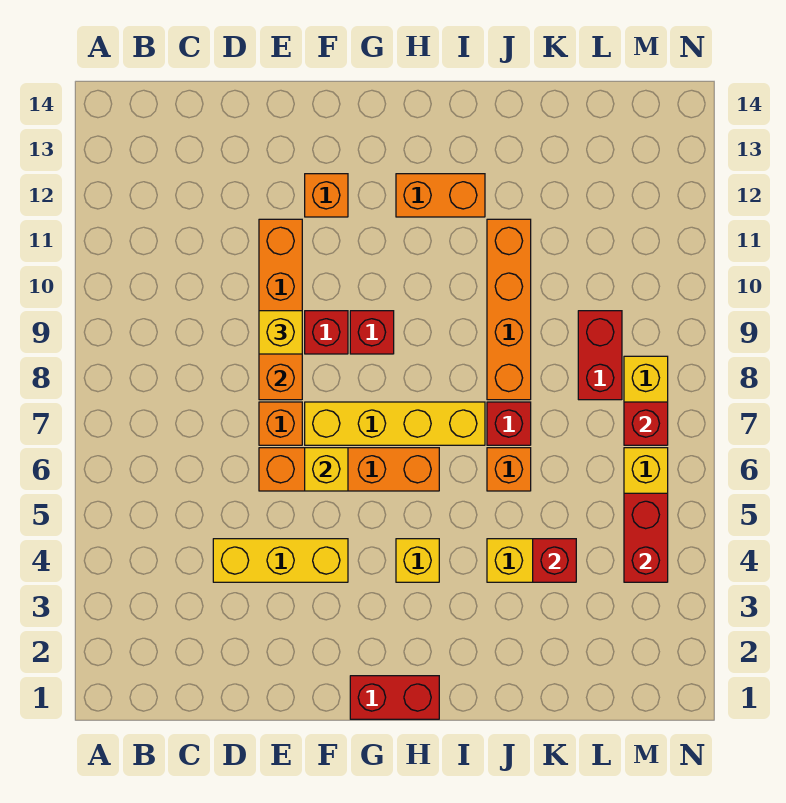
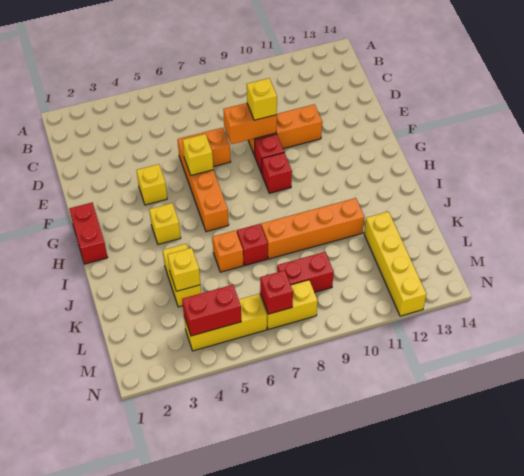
yellow 1x3 brick [213,539,348,582] -> yellow 1x1 brick [137,164,167,205]
yellow 1x4 brick [305,402,485,445] -> yellow 1x4 brick moved to [364,212,426,316]
orange 1x1 brick [305,174,348,217] -> none
orange 1x2 brick [396,174,485,217] -> none
red 1x1 brick [533,539,576,582] -> yellow 1x1 brick [168,248,200,291]

